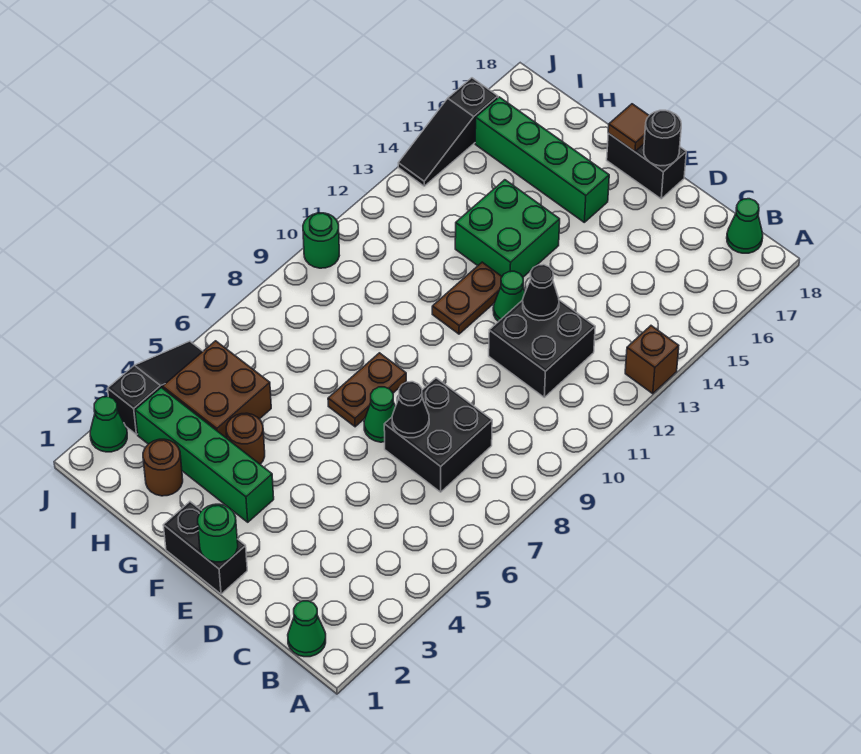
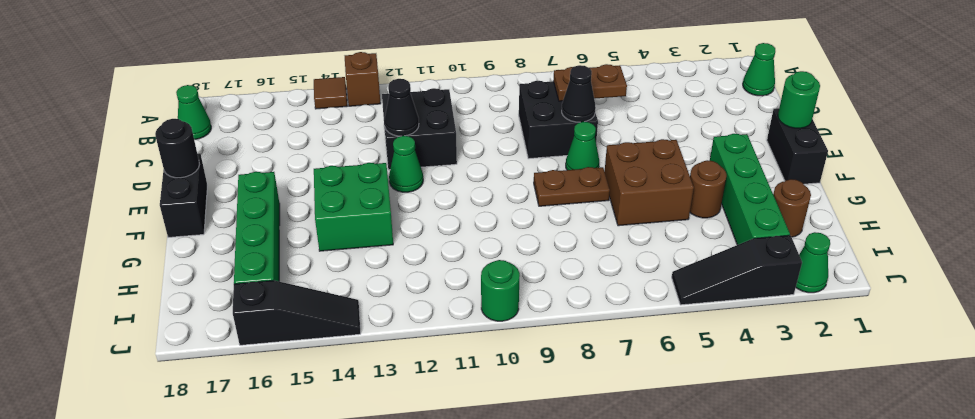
brown 1x2 plate [432,262,502,334] -> brown 1x2 plate moved to [553,64,627,101]
brown 1x1 tile [608,104,649,152] -> brown 1x1 tile moved to [314,77,347,109]
brown 2x2 brick [163,341,271,438] -> brown 2x2 brick moved to [605,139,694,226]

